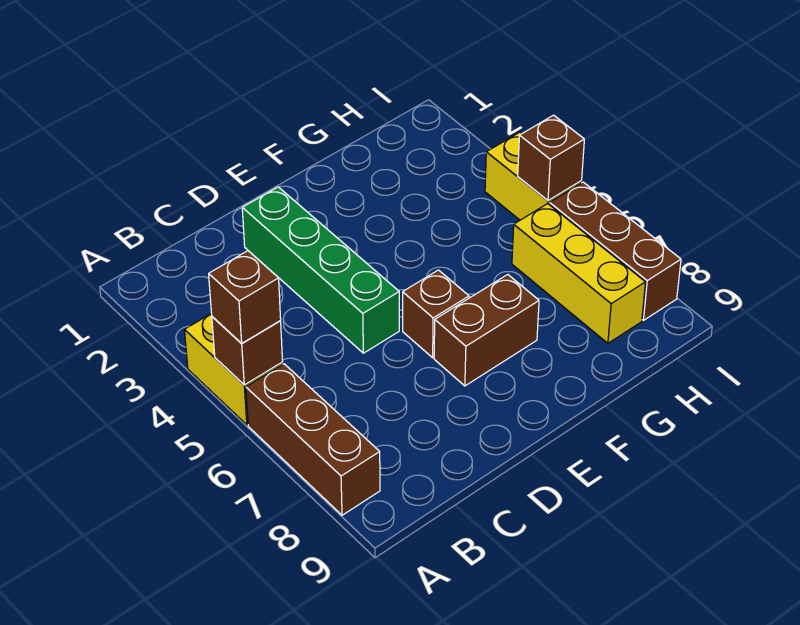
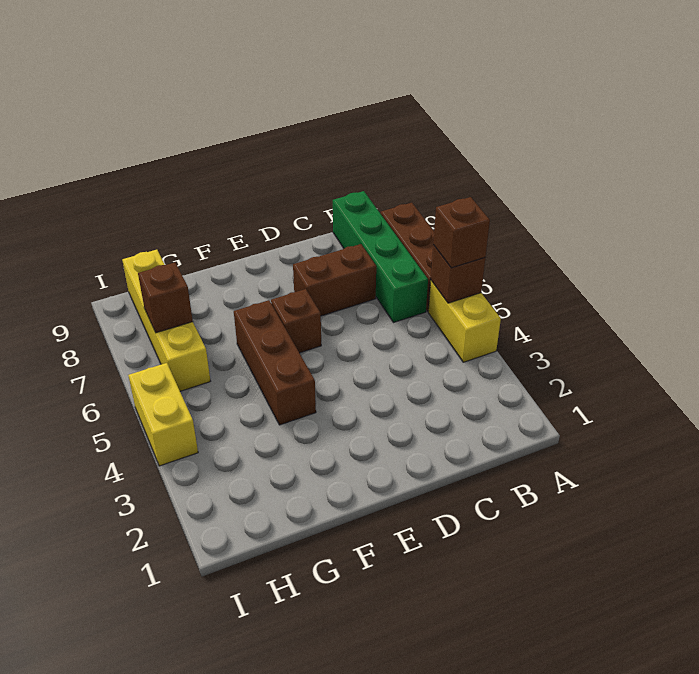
green 1x4 brick [242,187,399,353] -> green 1x4 brick moved to [333,191,428,323]
brown 1x2 brick [434,275,539,386] -> brown 1x2 brick moved to [293,244,376,316]
yellow 1x3 brick [512,204,645,343] -> yellow 1x4 brick [122,250,210,391]
brown 1x1 brick [518,115,584,200] -> brown 1x1 brick moved to [138,262,193,333]
brown 1x3 brick [549,182,681,320] -> brown 1x3 brick moved to [234,300,316,425]

